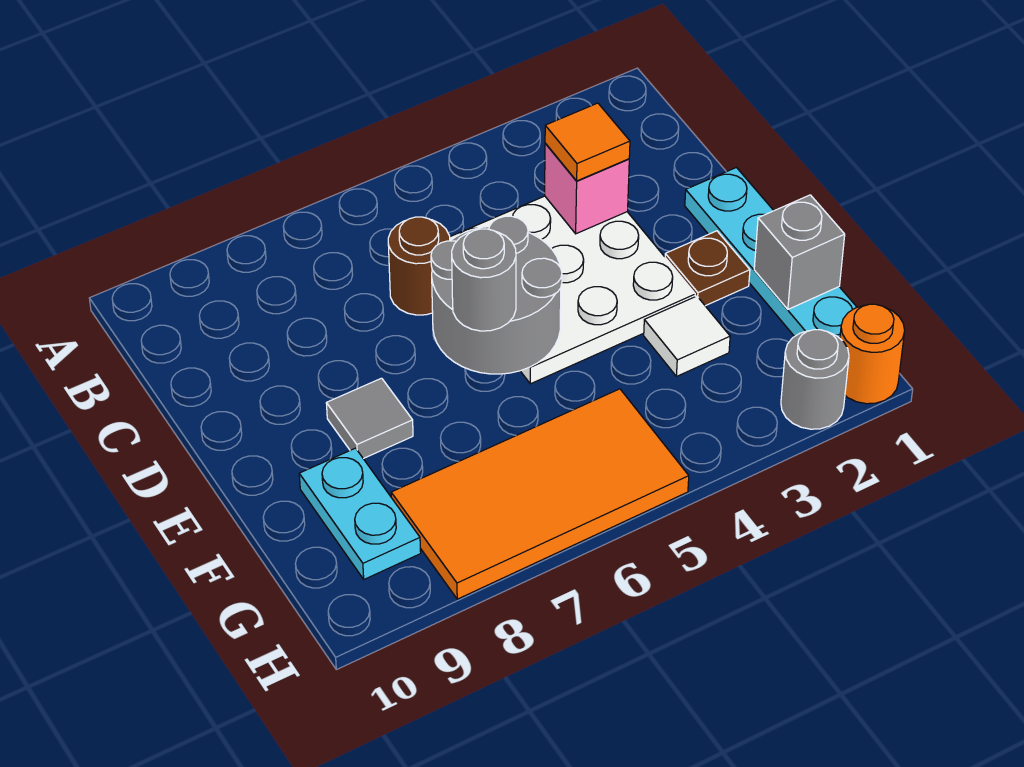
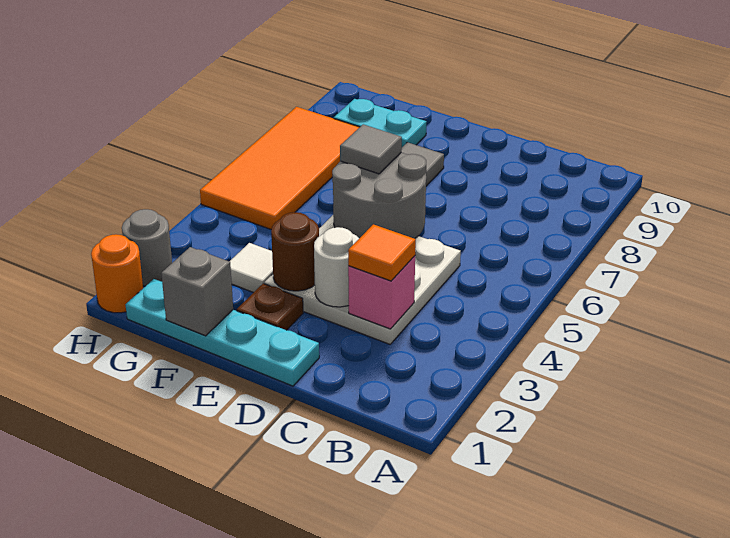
brown 1x1 round brick [388,217,450,315] -> brown 1x1 round brick moved to [271,212,319,291]
none -> white 1x1 round brick [314,227,359,307]
grey 1x1 round brick [452,229,516,331] -> grey 1x1 tile [340,124,402,174]

